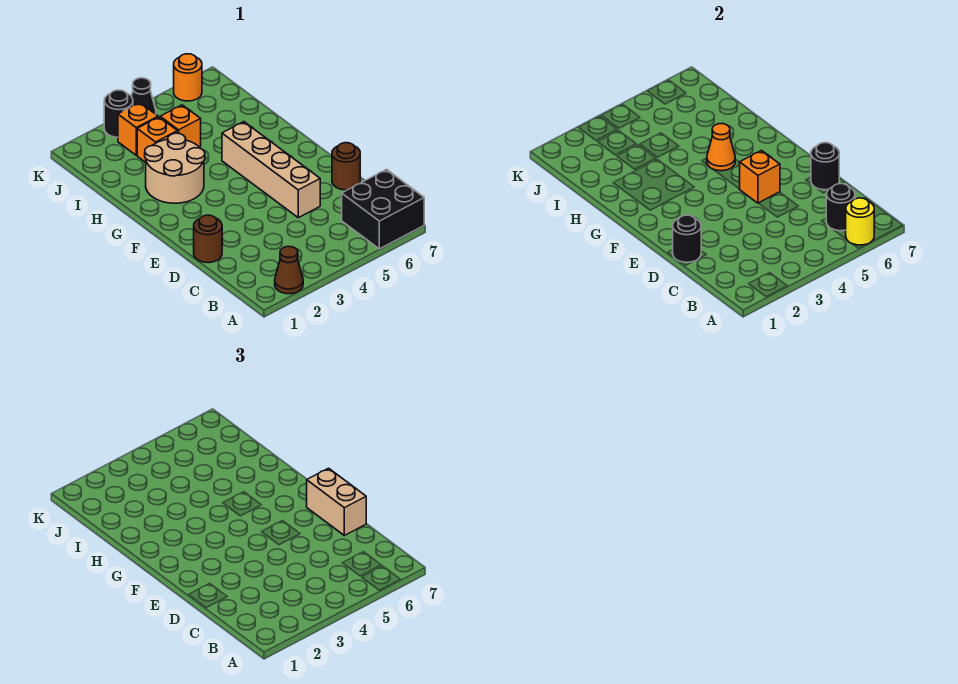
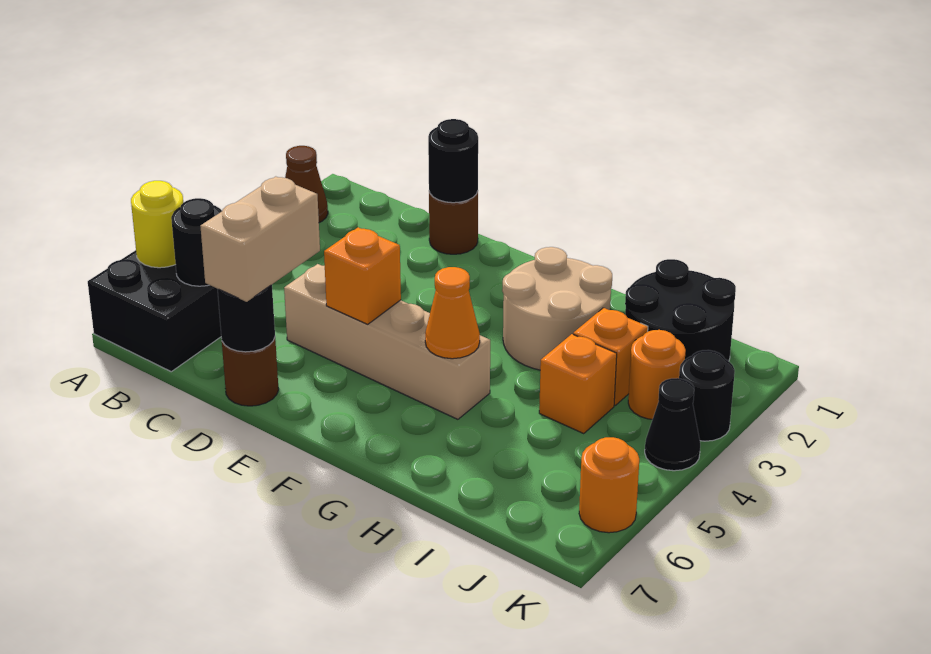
tan 1x2 brick [307,468,366,535] -> tan 1x2 brick turned to [200,177,320,302]
none -> black 2x2 round brick [625,259,736,361]
orange 1x1 brick [118,103,158,155] -> orange 1x1 round brick [628,330,686,419]

